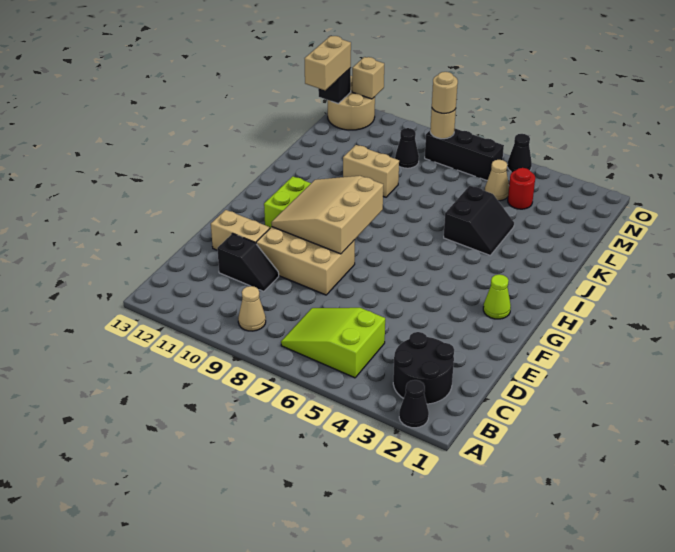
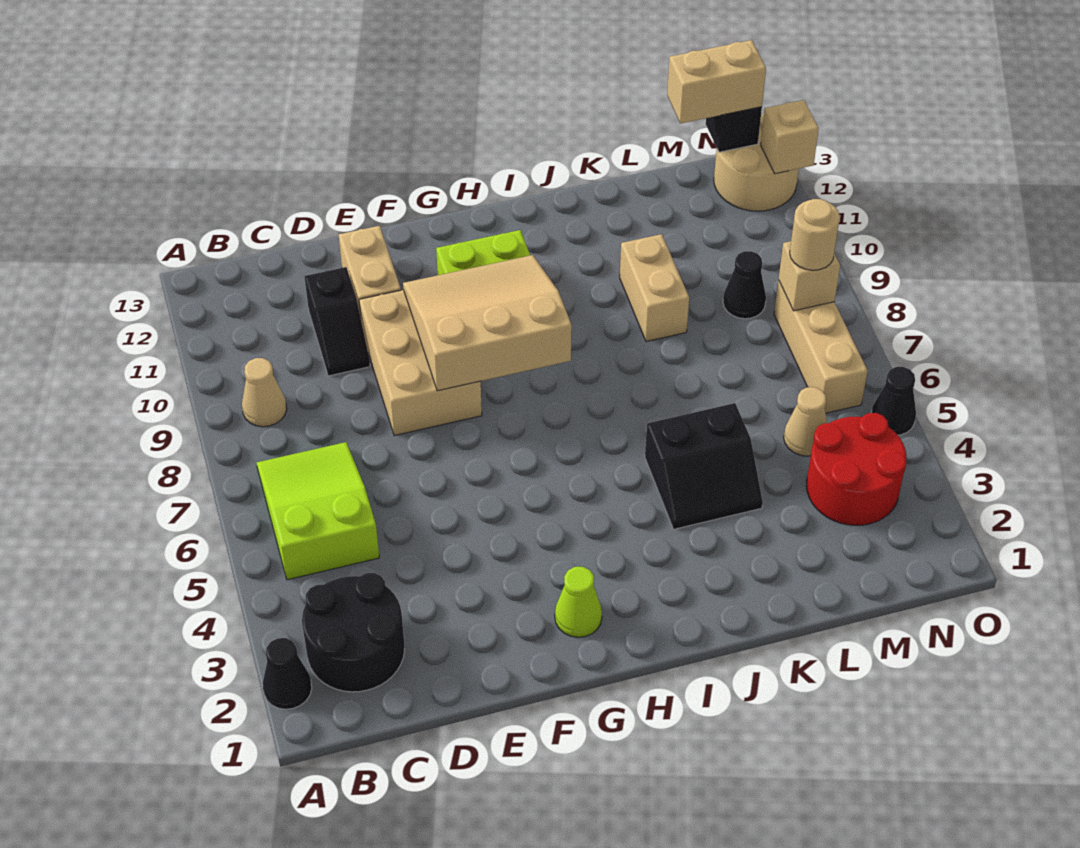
red 1x1 round brick [508,168,535,209] -> red 2x2 round brick [806,413,906,525]
black 1x3 brick [425,128,504,180] -> tan 1x3 brick [774,280,868,413]
tan 1x1 round brick [430,109,456,139] -> tan 1x1 brick [779,241,840,311]

